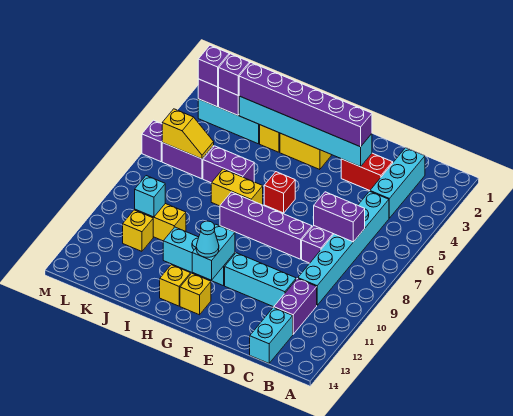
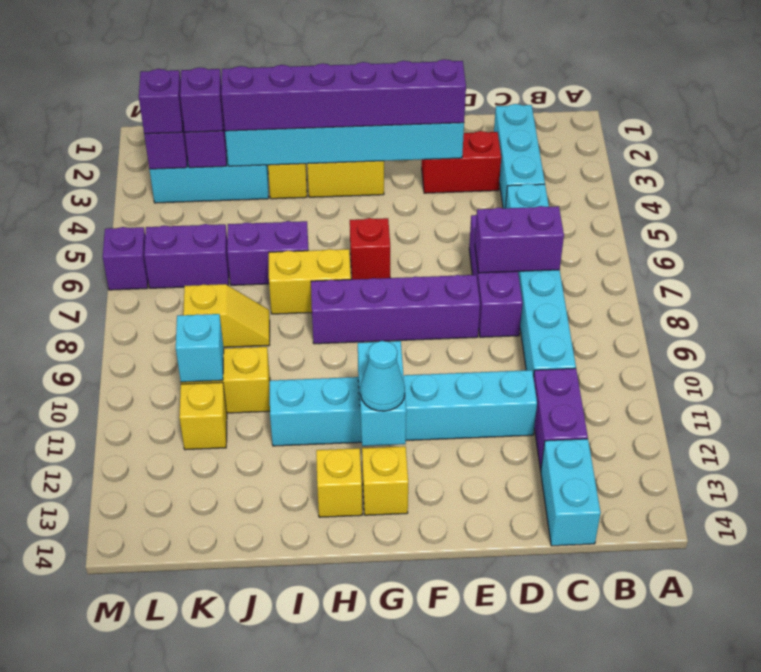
yellow 1x2 slope [162,109,214,159] -> yellow 1x2 slope moved to [183,284,270,347]

